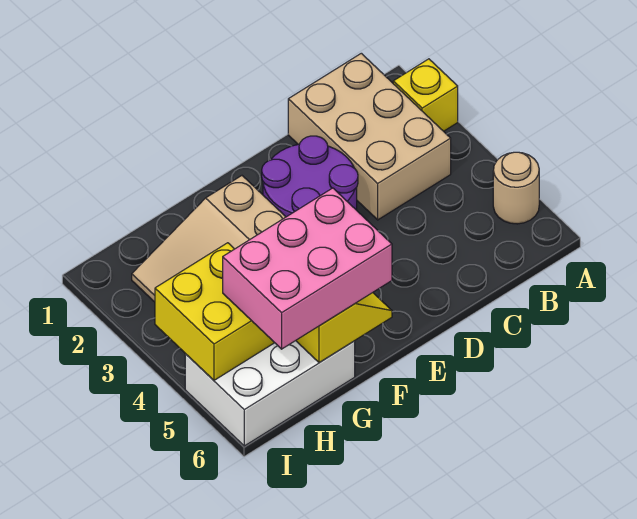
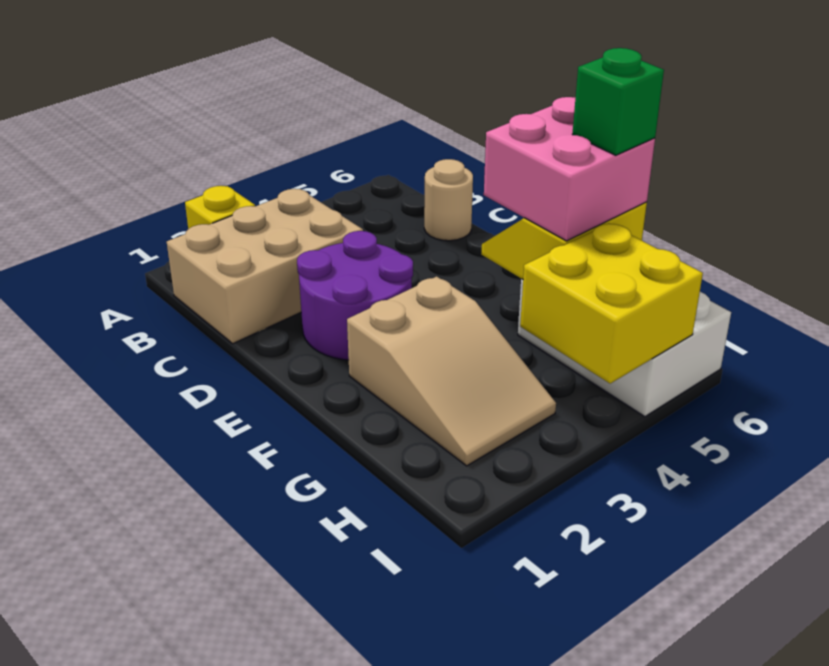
tan 1x1 round brick [493,152,539,224] -> tan 1x1 round brick moved to [424,159,473,241]
pink 2x3 brick [223,188,392,349] -> pink 2x2 brick [484,97,655,241]
none -> green 1x1 brick [572,48,664,155]

